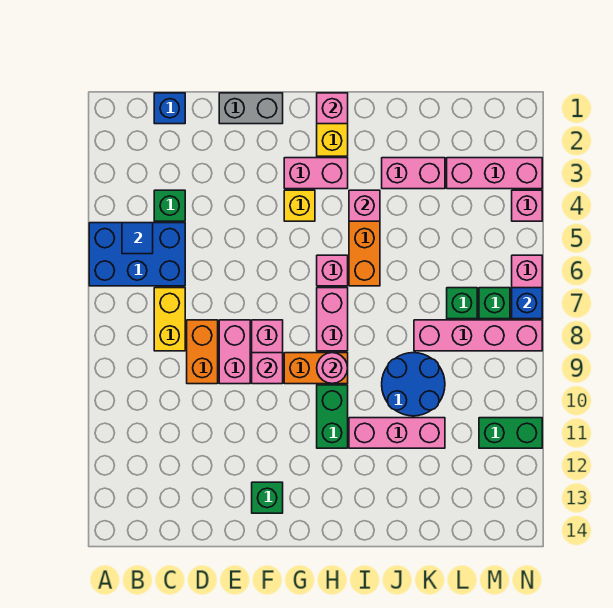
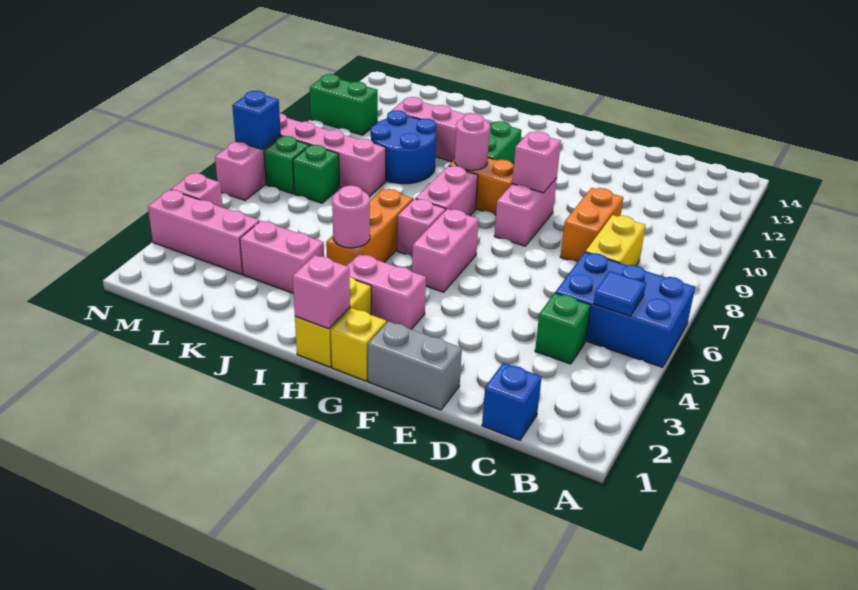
pink 1x2 brick [219,320,250,384] -> pink 1x2 brick moved to [412,209,479,292]
green 1x1 brick [252,482,283,513] -> none
yellow 1x1 brick [284,190,315,221] -> yellow 1x1 brick moved to [331,308,386,381]
pink 1x1 brick [349,190,380,221] -> pink 1x1 round brick [332,185,370,248]

